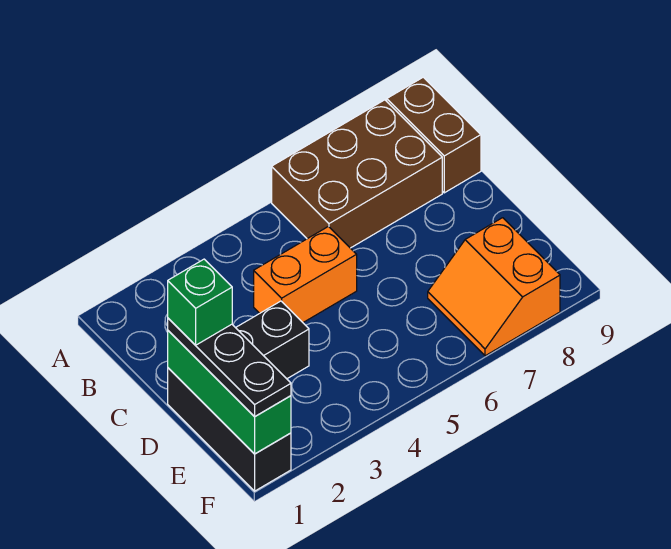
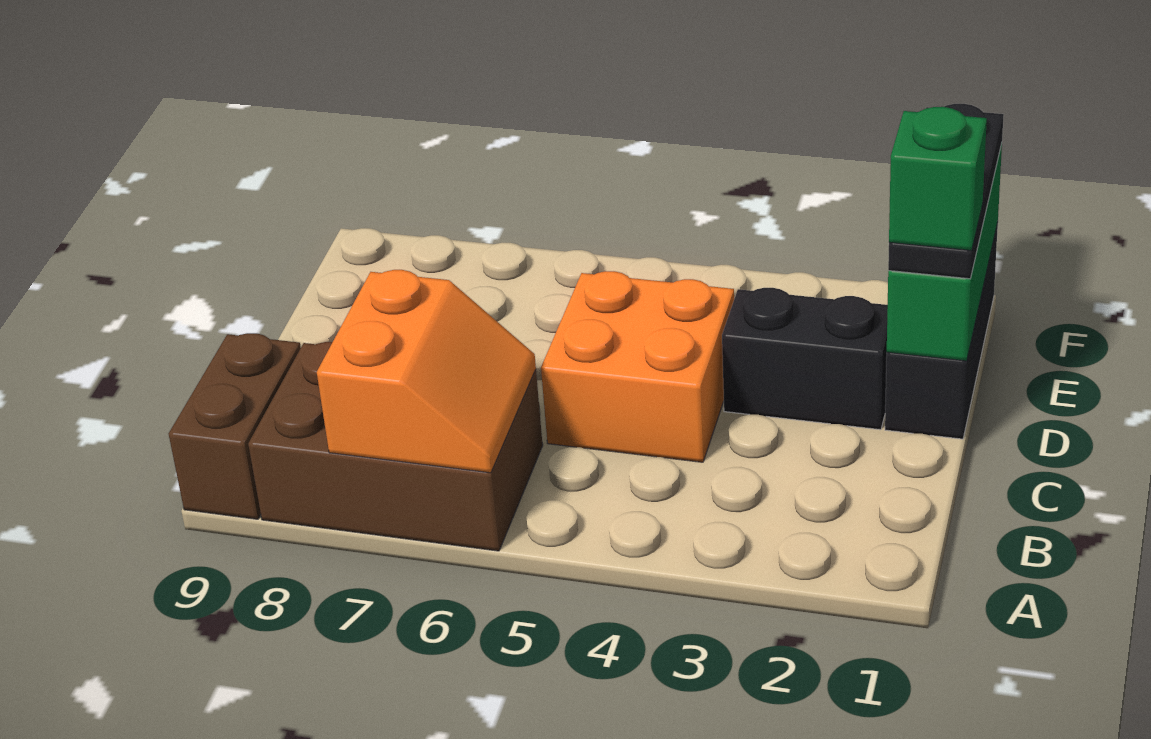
orange 1x2 brick [254,227,357,322] -> orange 2x2 brick [541,271,734,462]
orange 2x2 slope [428,218,560,356] -> orange 2x2 slope moved to [317,270,536,473]

